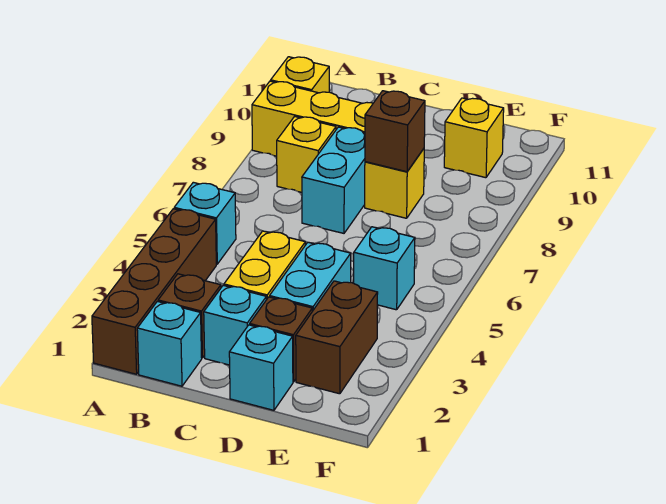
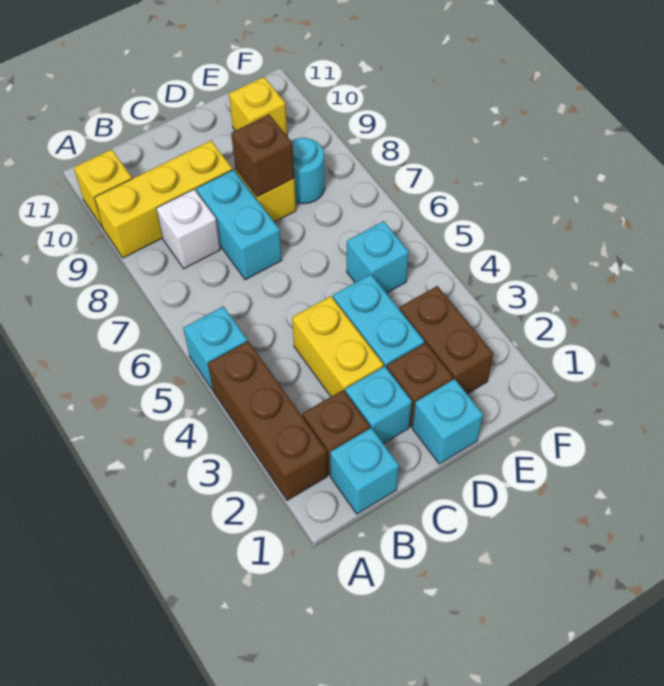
brown 1x4 brick [92,209,216,374] -> brown 1x3 brick [208,341,327,500]
yellow 1x1 brick [277,116,336,192] -> white 1x1 brick [156,189,221,269]
none -> cyan 1x1 round brick [291,138,325,204]

